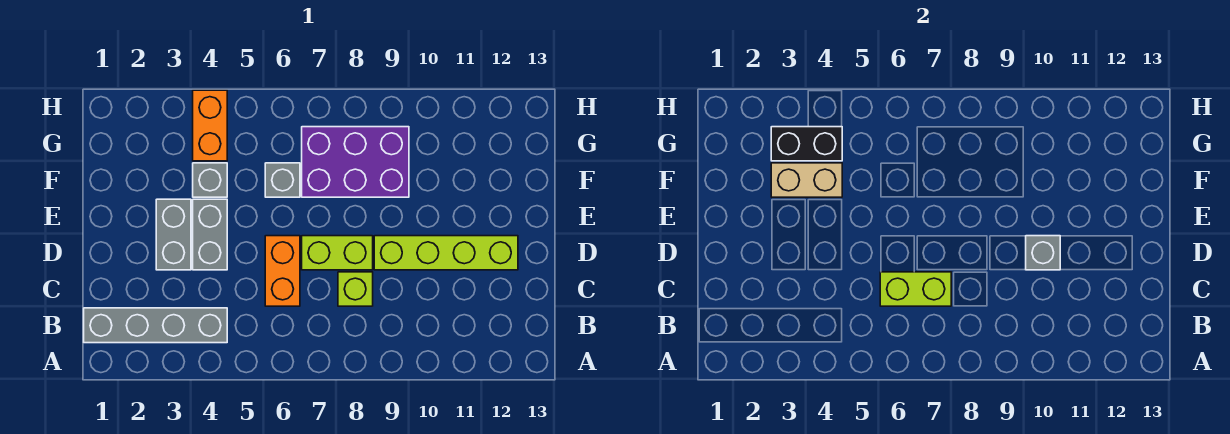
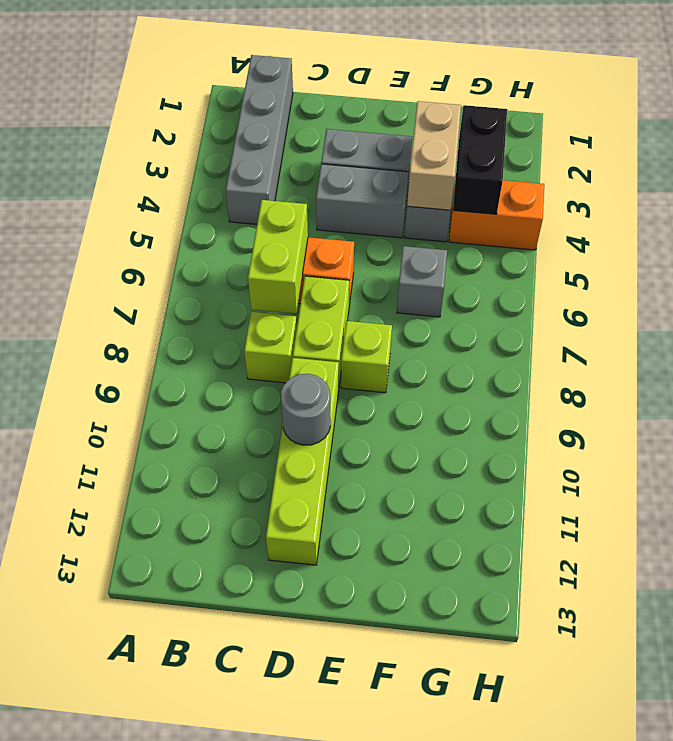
grey 1x1 brick [1026,236,1060,270] -> grey 1x1 round brick [281,374,331,445]
none -> lime 1x1 brick [341,321,392,393]
purple 2x3 brick [302,127,409,197] -> none

